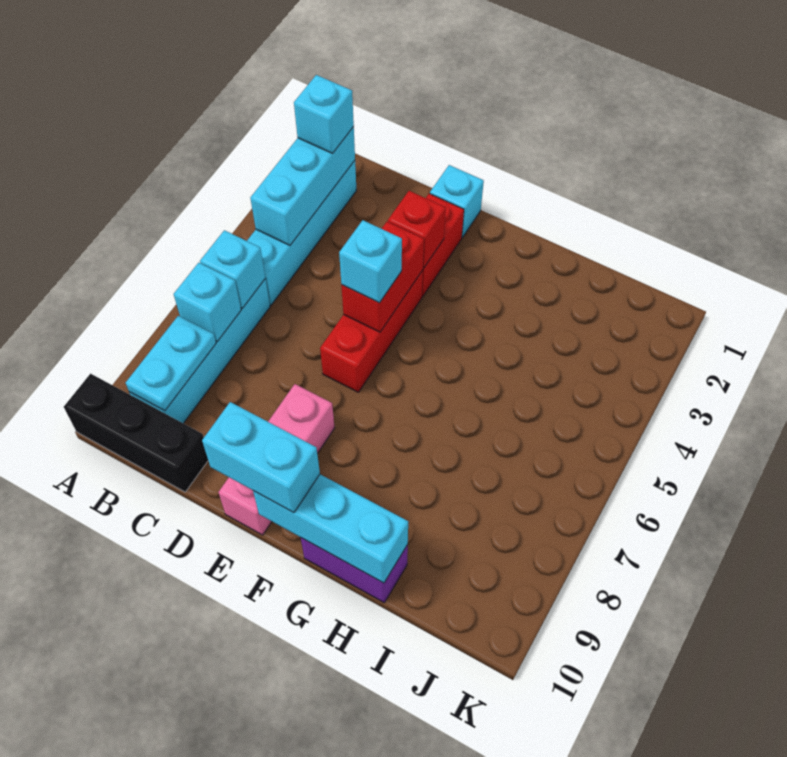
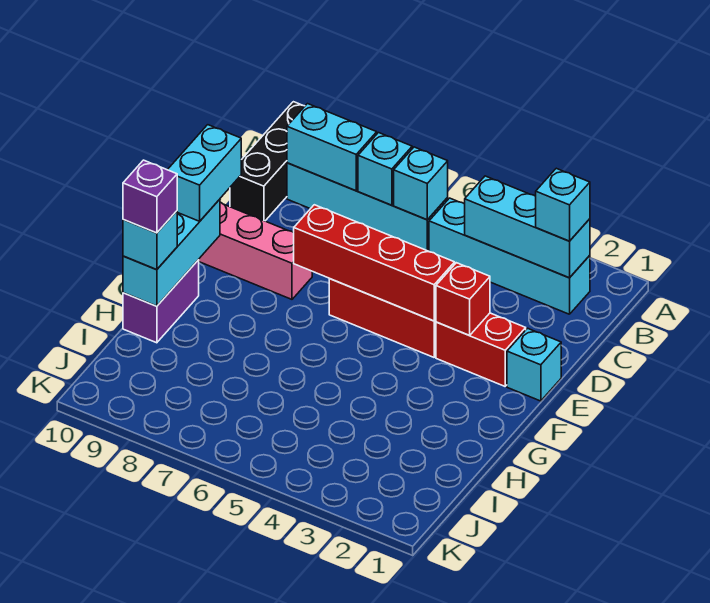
cyan 1x2 plate [126,316,216,411] -> cyan 1x2 brick [287,104,377,191]
red 1x2 brick [341,222,424,332] -> red 1x4 brick [294,205,455,321]
cyan 1x1 brick [339,220,402,303] -> cyan 1x1 brick moved to [123,211,177,270]
none -> purple 1x1 brick [123,160,177,233]

